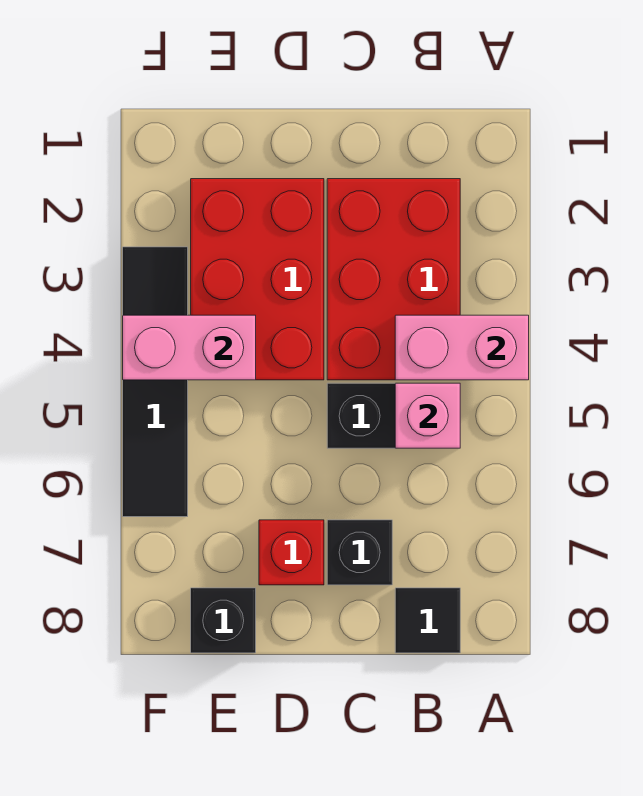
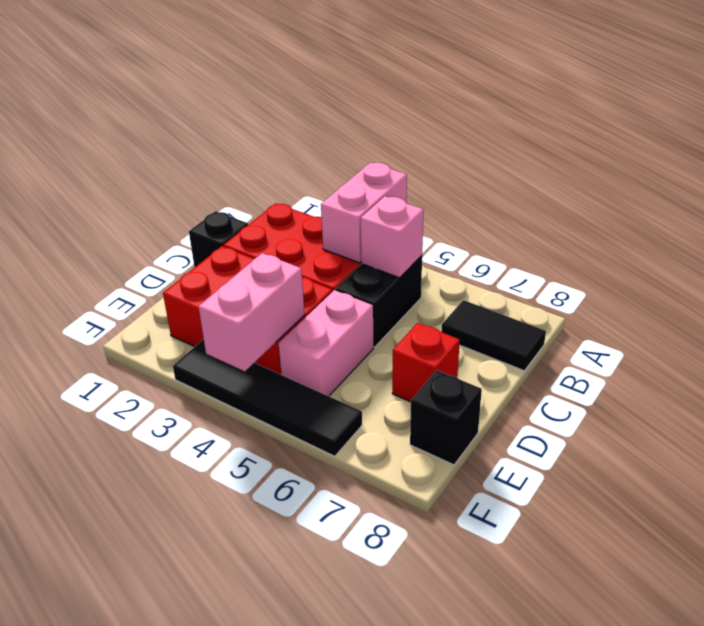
black 1x1 tile [395,588,460,653] -> black 1x2 tile [441,300,546,371]
black 1x1 brick [327,520,392,585] -> black 1x1 brick moved to [189,211,248,268]
none -> pink 1x2 brick [279,290,374,396]

